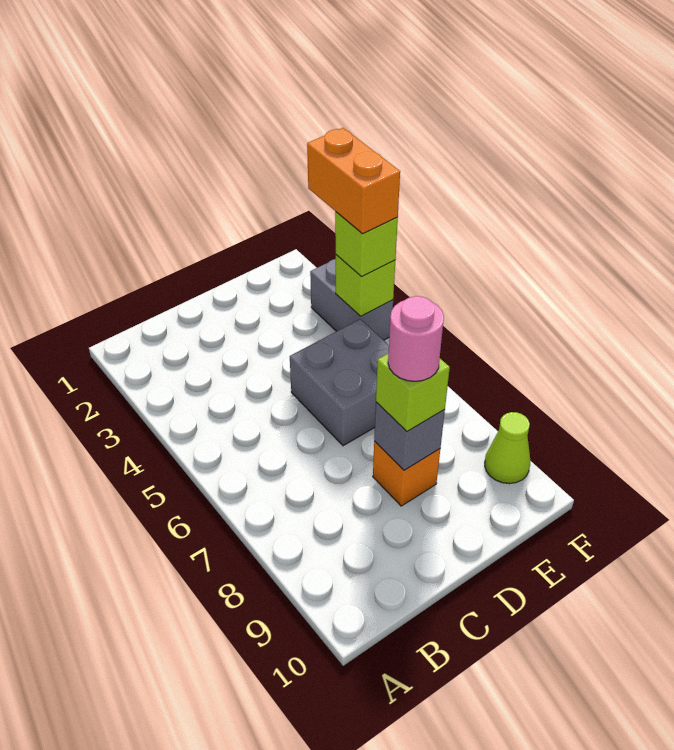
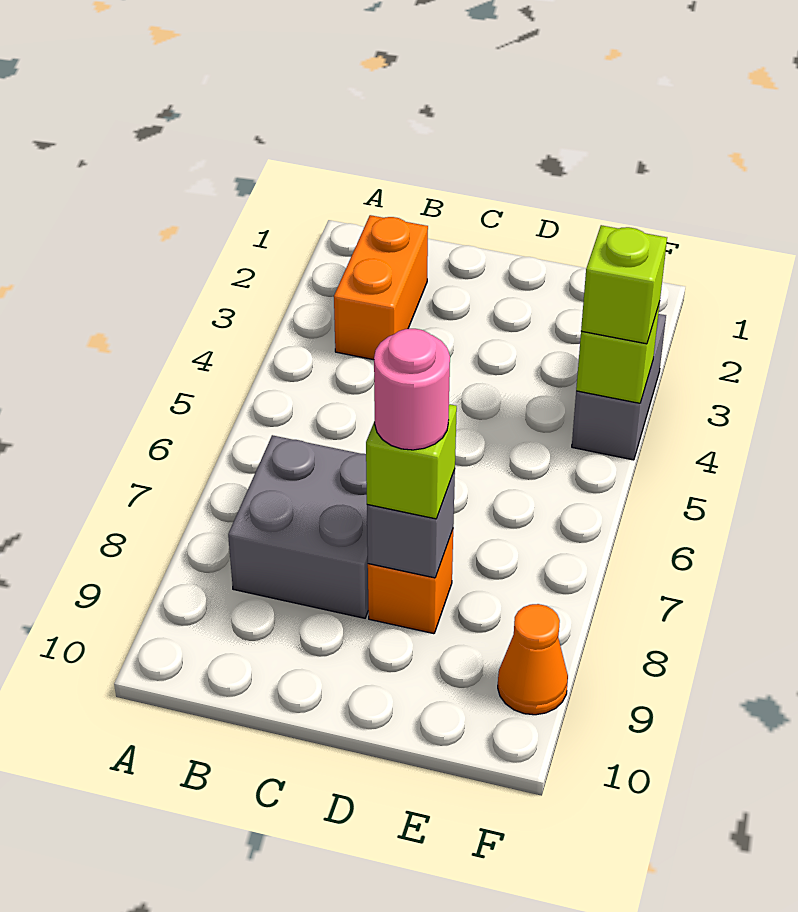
grey 2x2 brick [290,319,389,446] -> grey 2x2 brick moved to [228,435,368,618]
orange 1x2 brick [307,128,400,234] -> orange 1x2 brick moved to [334,215,428,360]
lime 1x1 cone [485,412,530,484] -> orange 1x1 cone [498,604,568,715]

